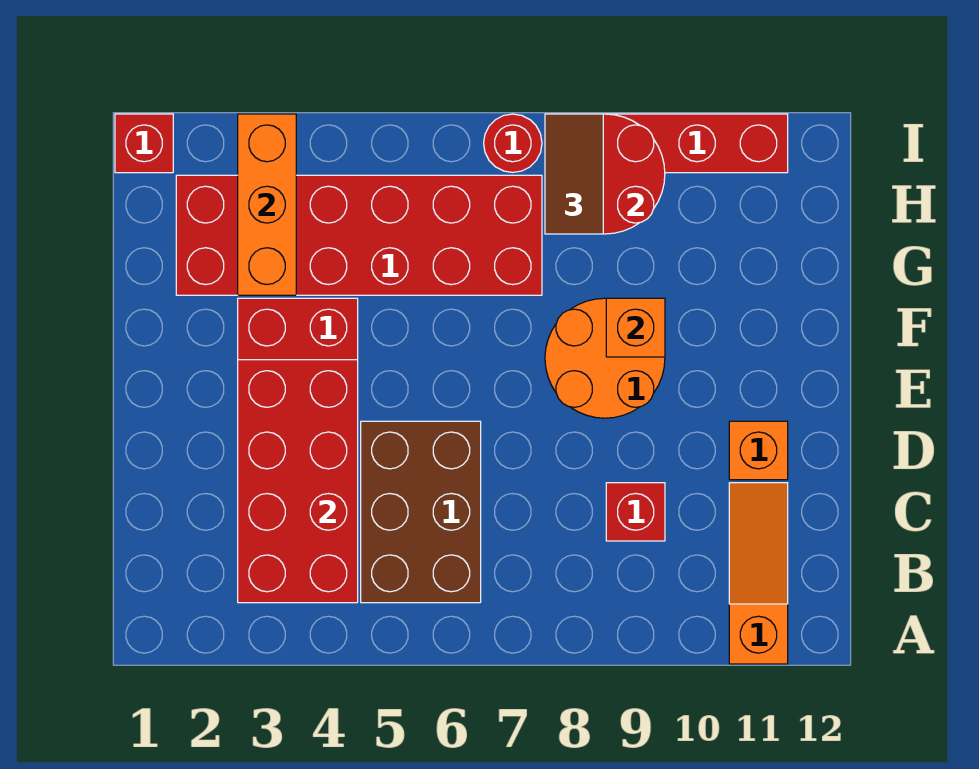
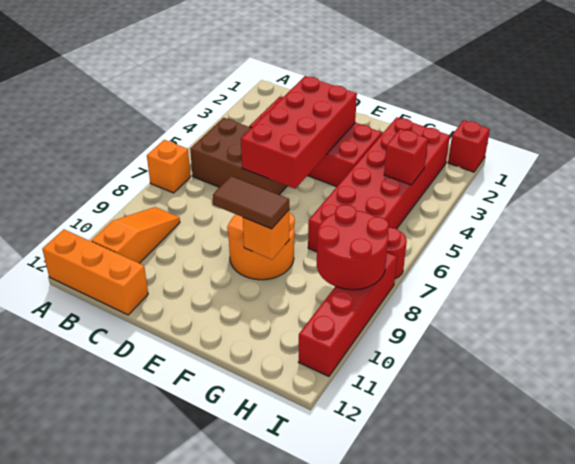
orange 1x3 slope [729,483,788,664] -> orange 1x3 slope turned to [92,207,180,263]
red 2x4 brick [238,360,358,603] -> red 2x4 brick turned to [241,76,357,189]
red 1x1 brick [606,483,665,541] -> red 1x1 brick moved to [384,129,428,185]
orange 1x1 brick [729,421,788,480] -> orange 1x1 brick moved to [147,140,191,193]
orange 1x3 brick [238,114,296,295] -> orange 1x3 brick moved to [42,229,148,315]
brown 1x2 tile [545,114,603,234] -> brown 1x2 tile moved to [212,176,289,229]

